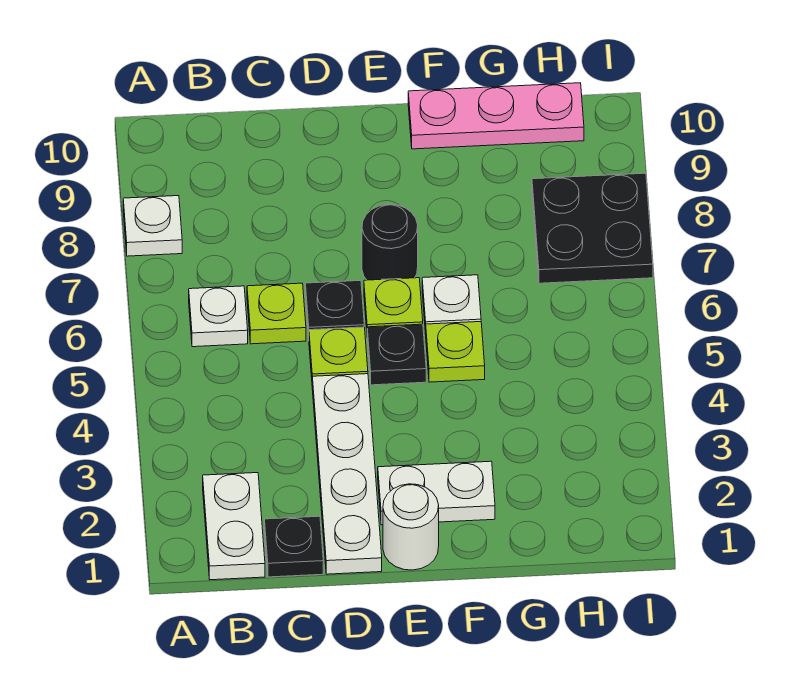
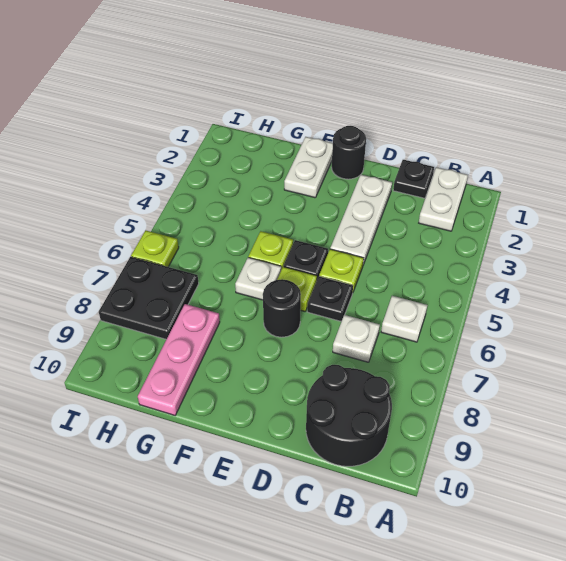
white 1x1 plate [123,196,182,256] -> white 1x1 plate moved to [333,315,380,362]
none -> black 2x2 round brick [306,365,392,466]
lime 1x1 plate [247,283,306,344] -> lime 1x1 plate moved to [131,231,179,267]
white 1x4 plate [312,374,382,574] -> white 1x3 plate [330,175,392,265]
white 1x1 round brick [383,484,439,570] -> black 1x1 round brick [332,126,366,179]
white 1x2 plate [378,461,495,525] -> white 1x2 plate turned to [284,137,333,198]
pink 1x3 plate [408,83,584,149] -> pink 1x3 plate turned to [138,304,220,415]

